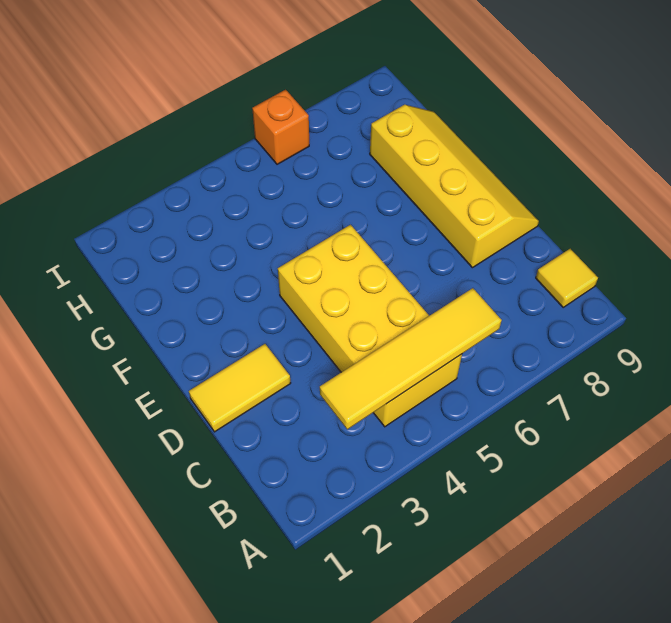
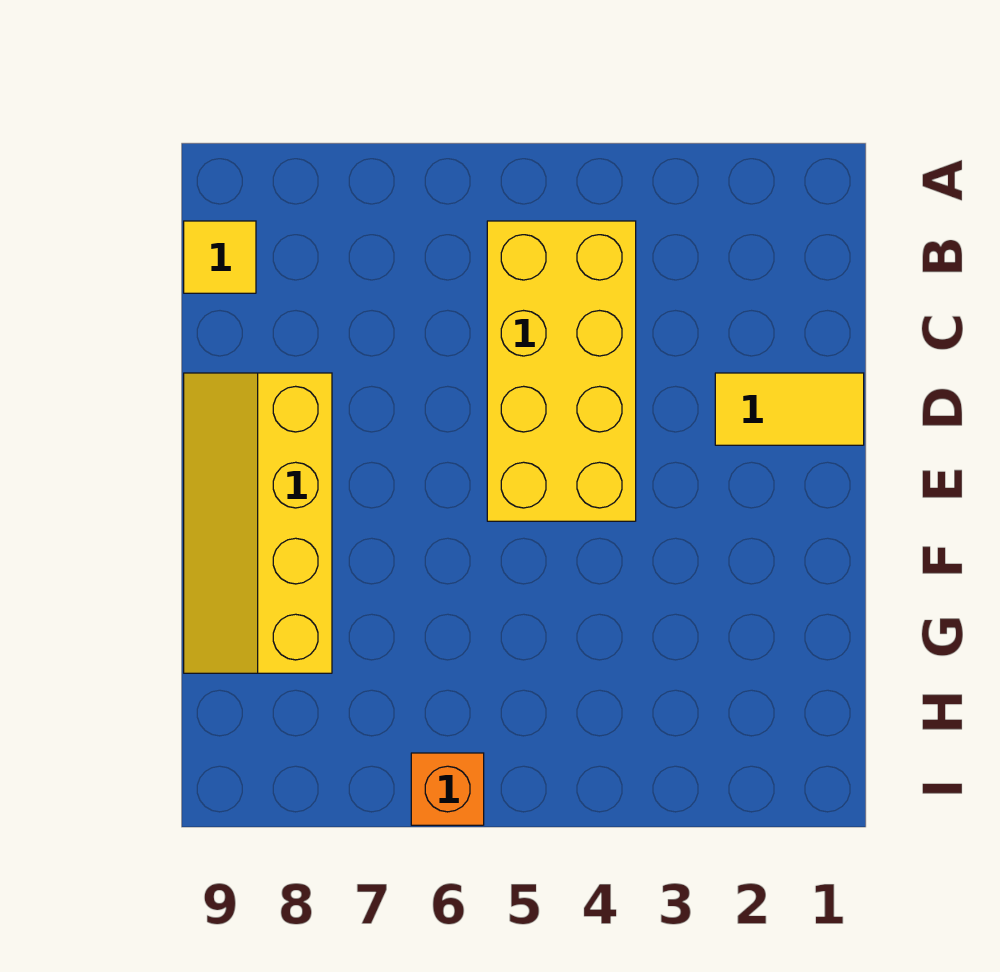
yellow 1x4 tile [320,288,502,429] -> none

